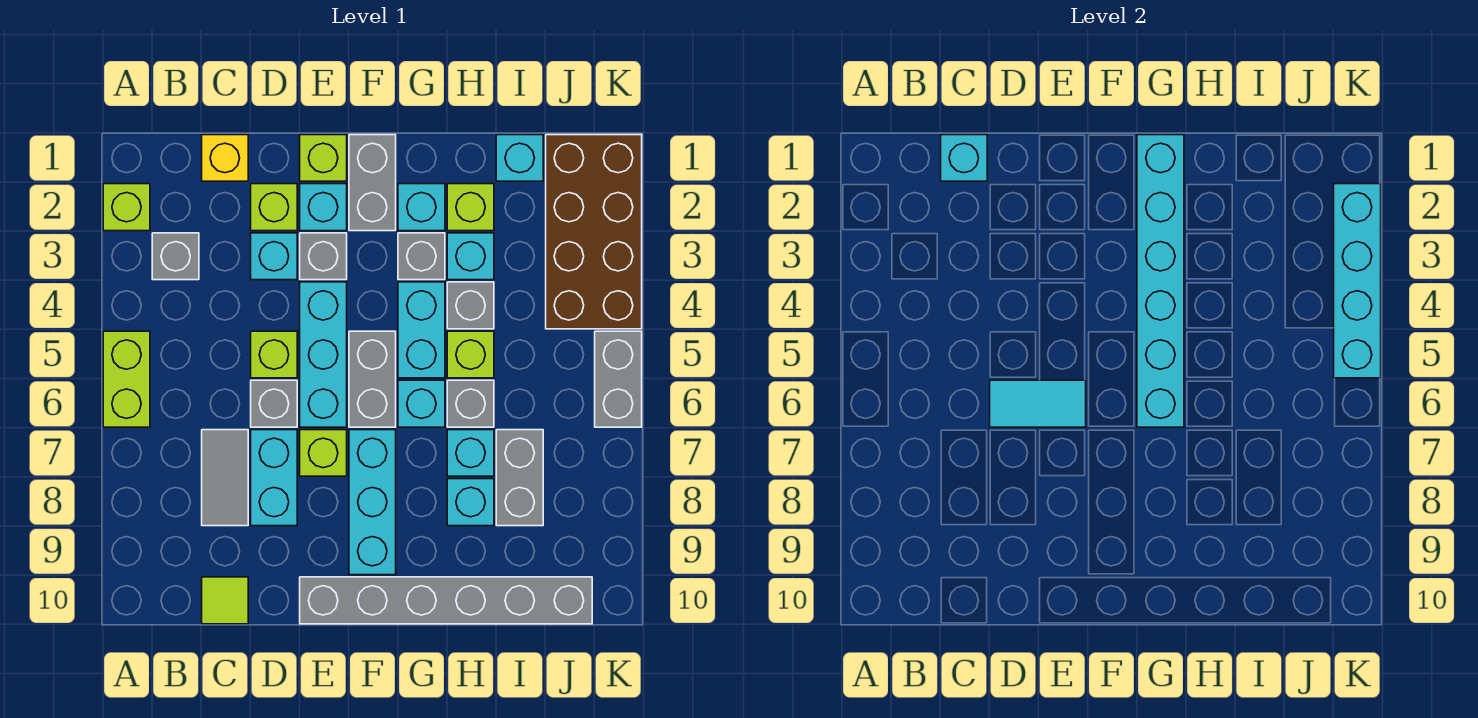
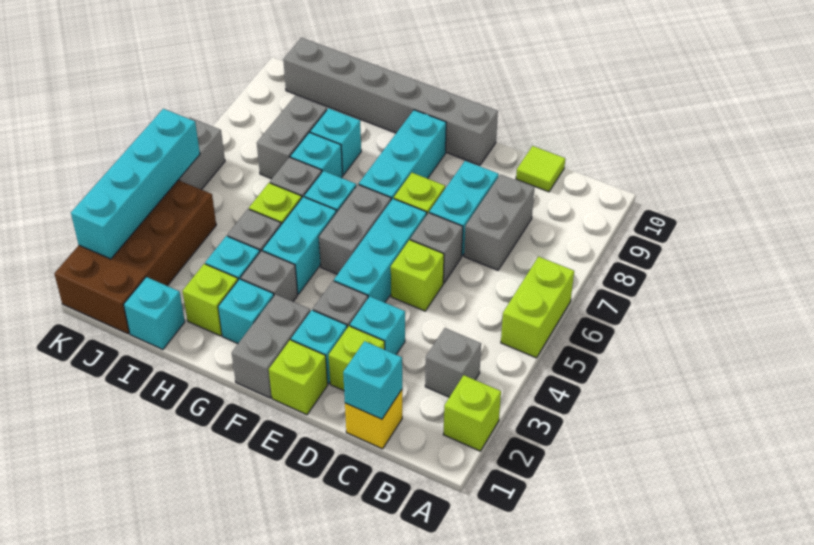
grey 1x2 tile [202,430,248,526] -> grey 1x2 brick [464,174,534,270]
cyan 1x2 tile [990,380,1086,427] -> none
cyan 1x6 brick [1137,135,1184,427] -> none

